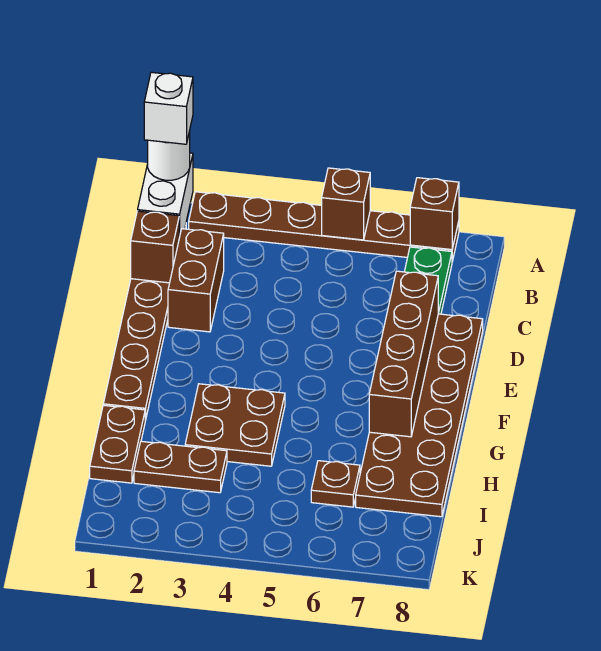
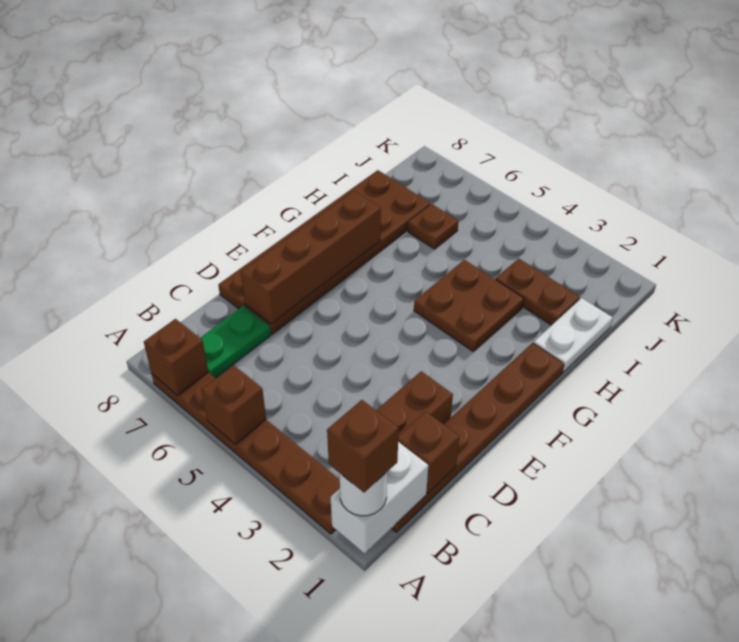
white 1x1 brick [144,72,193,144] -> brown 1x1 brick [327,400,399,492]
brown 1x2 plate [90,405,145,483] -> white 1x2 plate [534,298,613,372]

